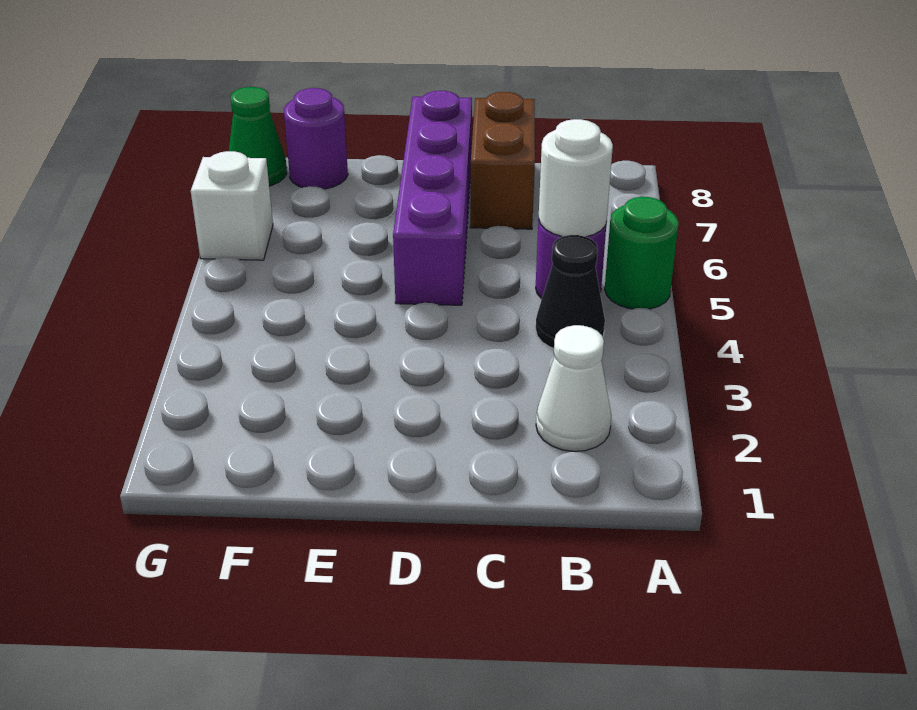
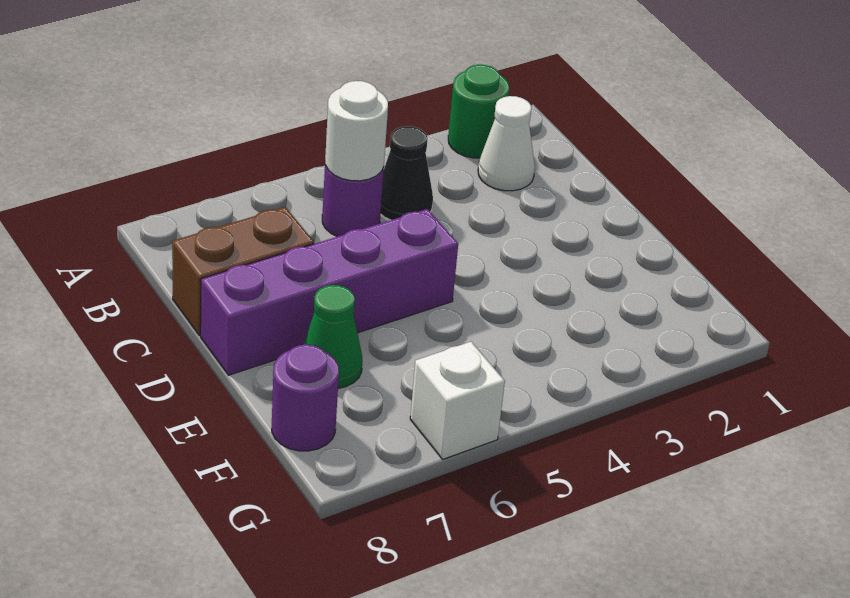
green 1x1 round brick [605,197,679,309] -> green 1x1 round brick moved to [448,65,509,158]
green 1x1 cone [229,87,287,186] -> green 1x1 cone moved to [304,285,362,388]

